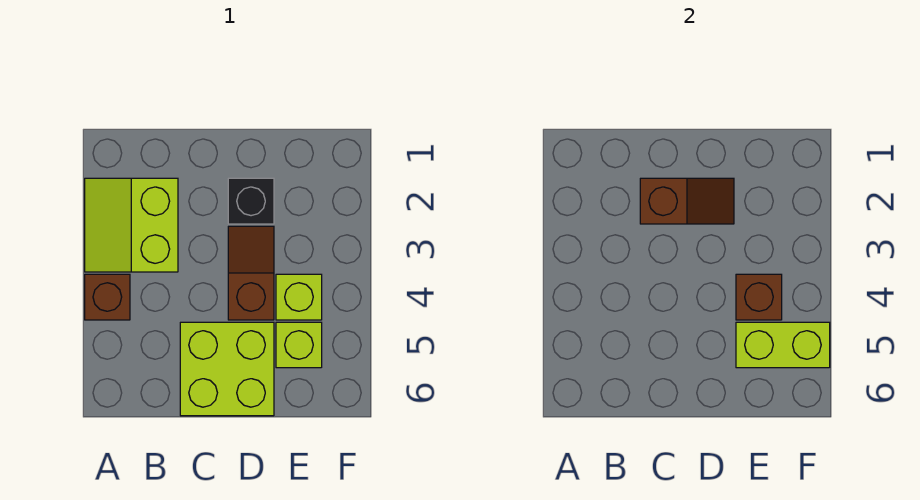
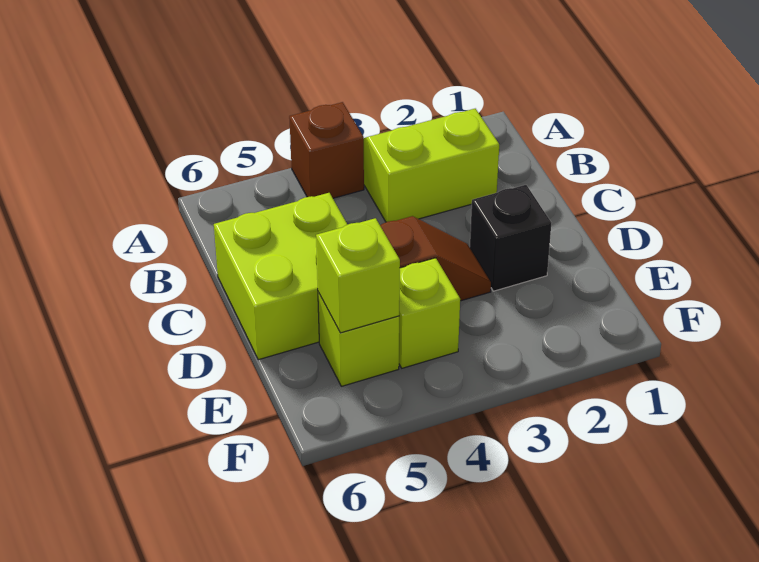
brown 1x2 slope [640,178,734,224] -> none
brown 1x1 brick [736,274,782,320] -> none
lime 1x2 brick [736,322,830,368] -> lime 1x1 brick [316,218,400,333]

